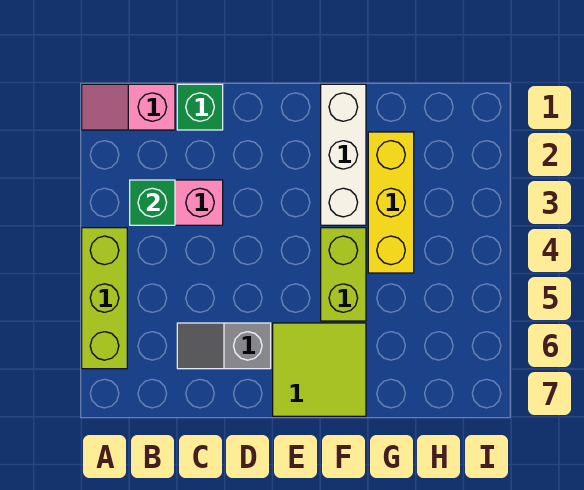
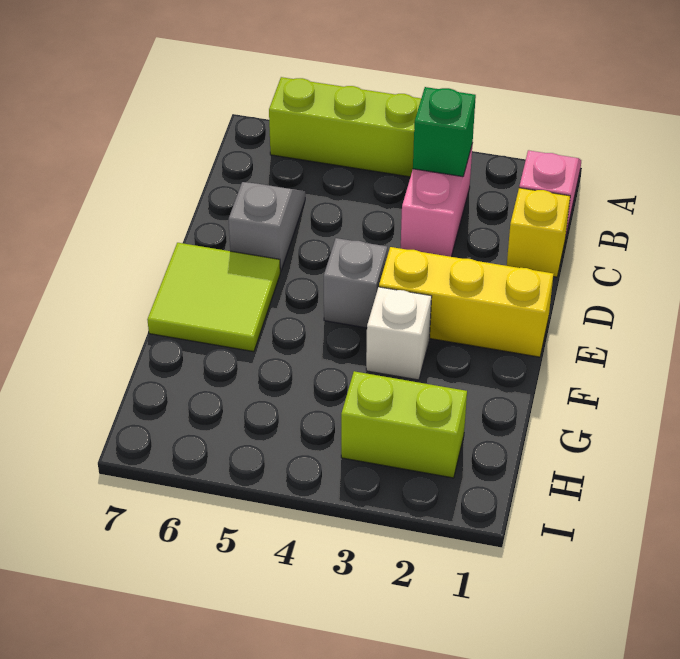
green 1x1 brick [177,84,223,130] -> yellow 1x1 brick [507,188,570,277]
none -> grey 1x1 brick [324,238,387,328]
white 1x3 brick [321,84,366,225] -> white 1x1 brick [366,287,432,380]
lime 1x2 brick [321,228,366,321] -> lime 1x2 brick moved to [341,371,467,478]
yellow 1x3 brick [368,132,414,273] -> yellow 1x3 brick moved to [379,247,553,357]

